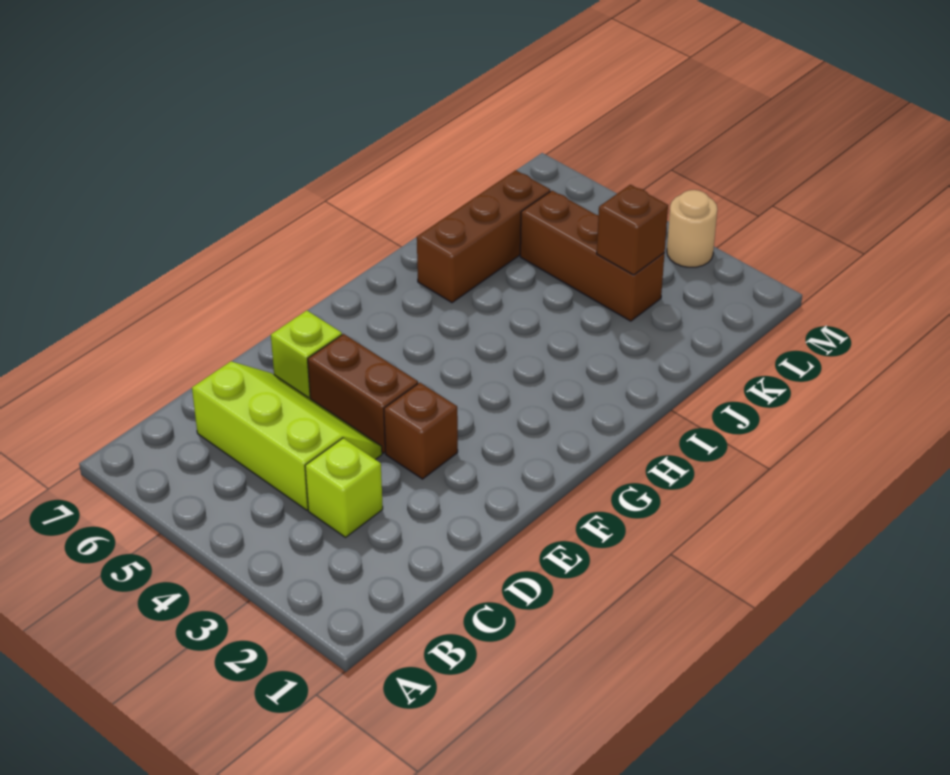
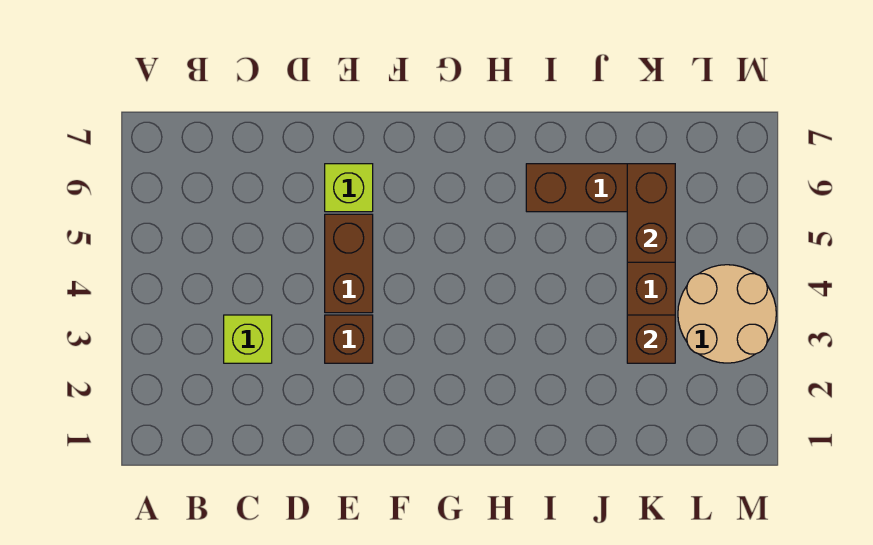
lime 2x3 slope [192,361,382,510] -> none
none -> brown 1x2 brick [627,164,675,262]
tan 1x1 round brick [667,190,717,267] -> tan 2x2 round brick [678,265,776,363]

